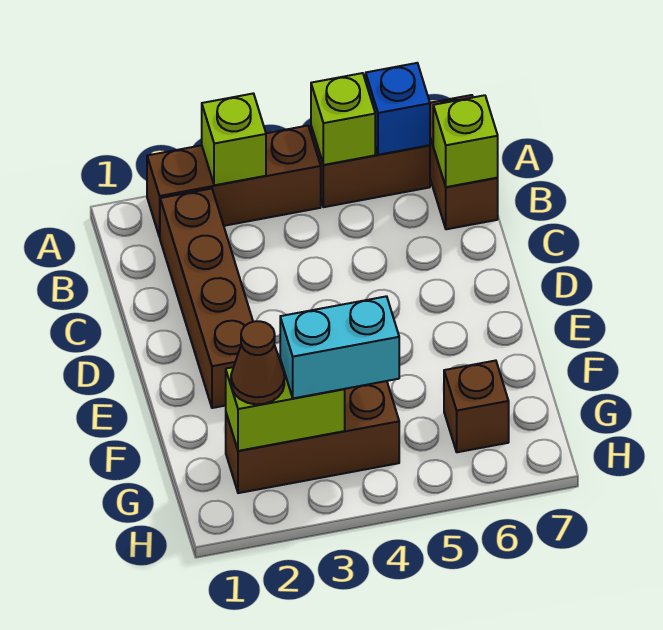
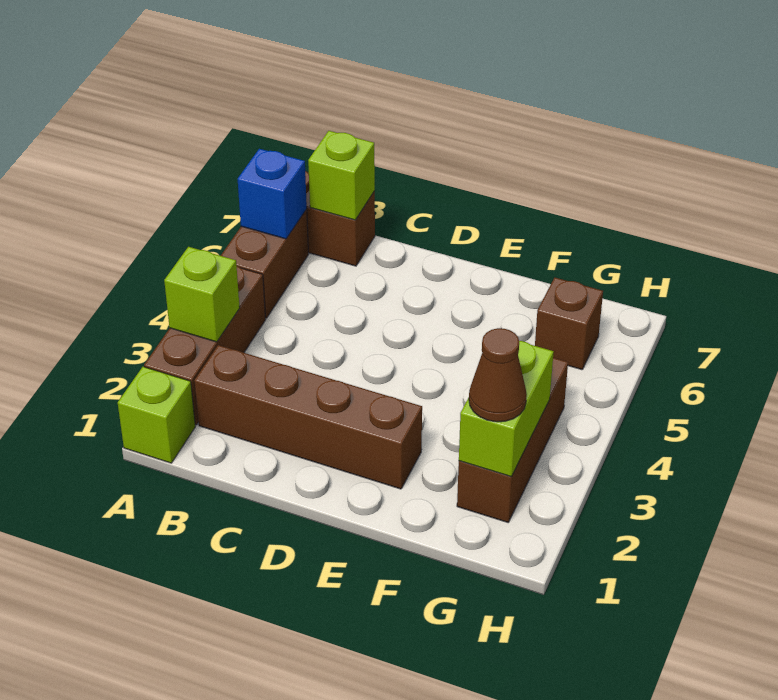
lime 1x1 brick [311,73,375,165] -> lime 1x1 brick moved to [118,367,195,463]
cyan 1x2 brick [280,296,399,398] -> none

